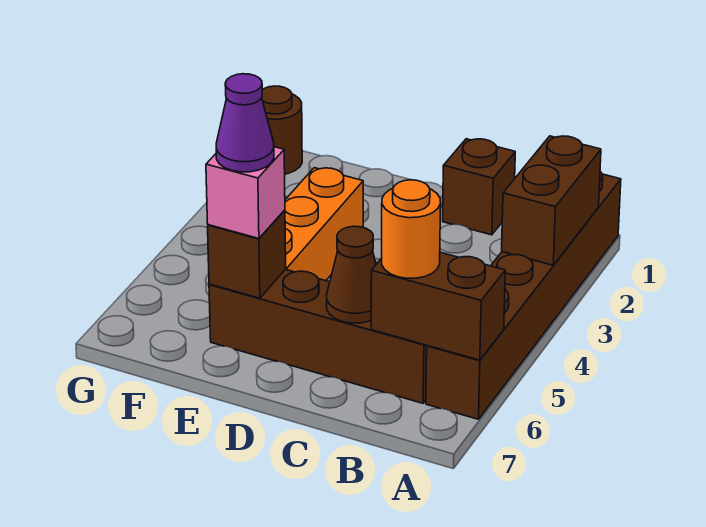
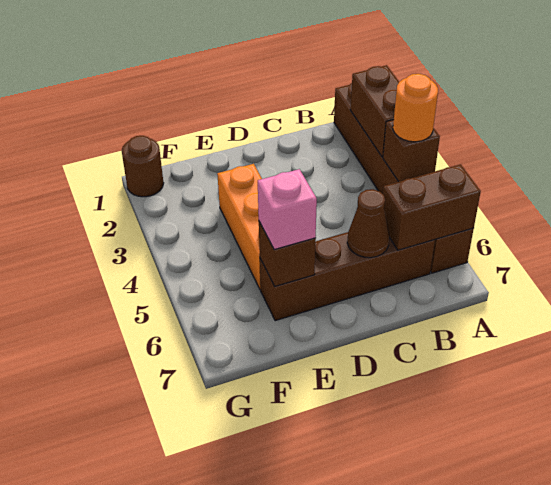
orange 1x1 round brick [382,180,441,278] -> orange 1x1 round brick moved to [393,74,438,142]
brown 1x1 brick [443,139,515,235] -> brown 1x1 brick moved to [383,120,440,181]
purple 1x1 cone [216,74,274,172] -> none

